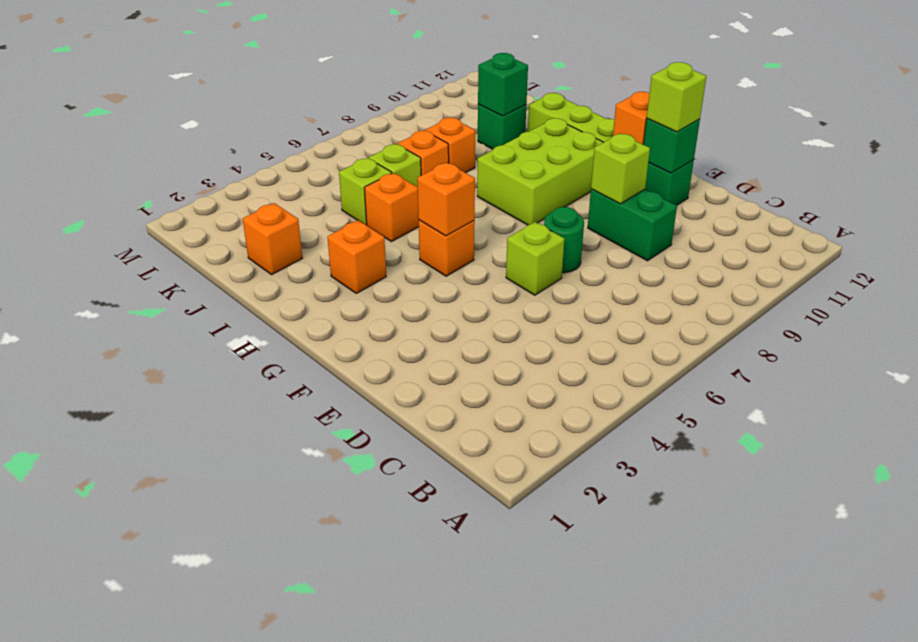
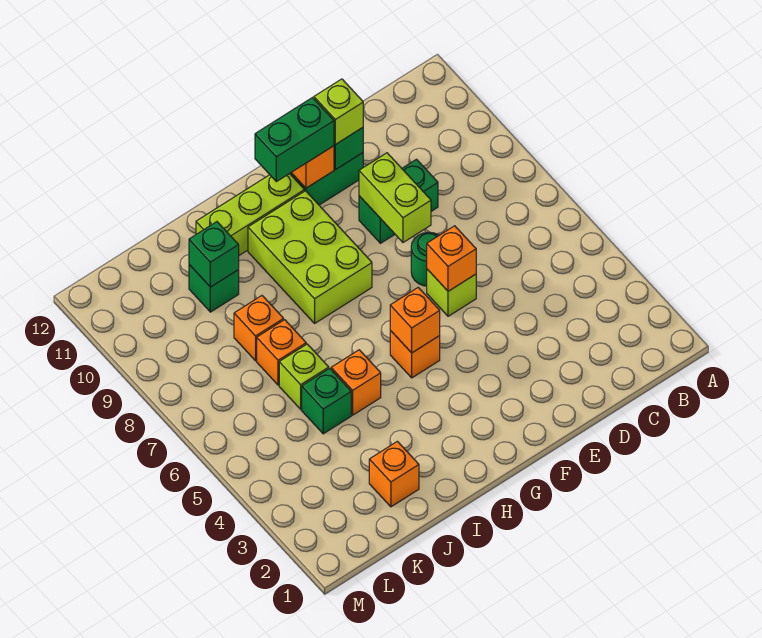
lime 1x1 brick [591,134,650,204] -> lime 1x2 brick [359,153,431,242]
none -> green 1x2 brick [255,98,334,182]
orange 1x1 brick [327,220,386,293] -> orange 1x1 brick moved to [427,226,476,291]
lime 1x1 brick [339,158,392,225] -> green 1x1 brick [302,368,351,434]

